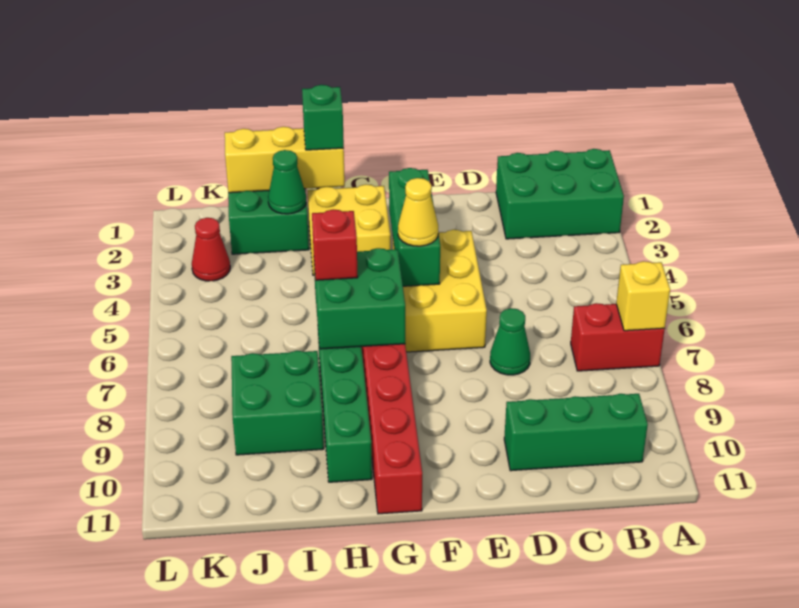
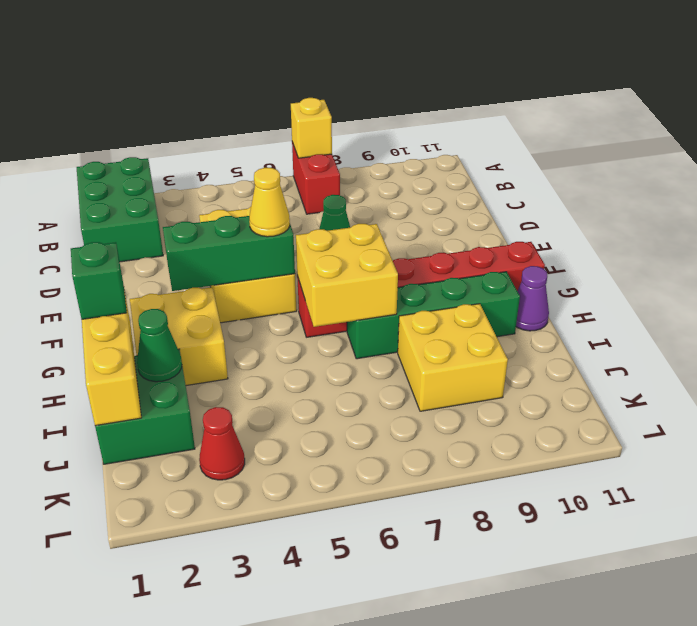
green 1x3 brick [504,394,648,471] -> none
yellow 2x3 brick [393,230,487,352] -> yellow 2x3 brick turned to [199,207,297,323]
green 2x2 brick [314,248,405,349] -> yellow 2x2 brick [296,224,398,327]
red 1x1 brick [312,210,358,280] -> none
none -> purple 1x1 cone [516,266,549,331]
green 2x2 brick [231,351,324,455] -> yellow 2x2 brick [398,304,508,411]

